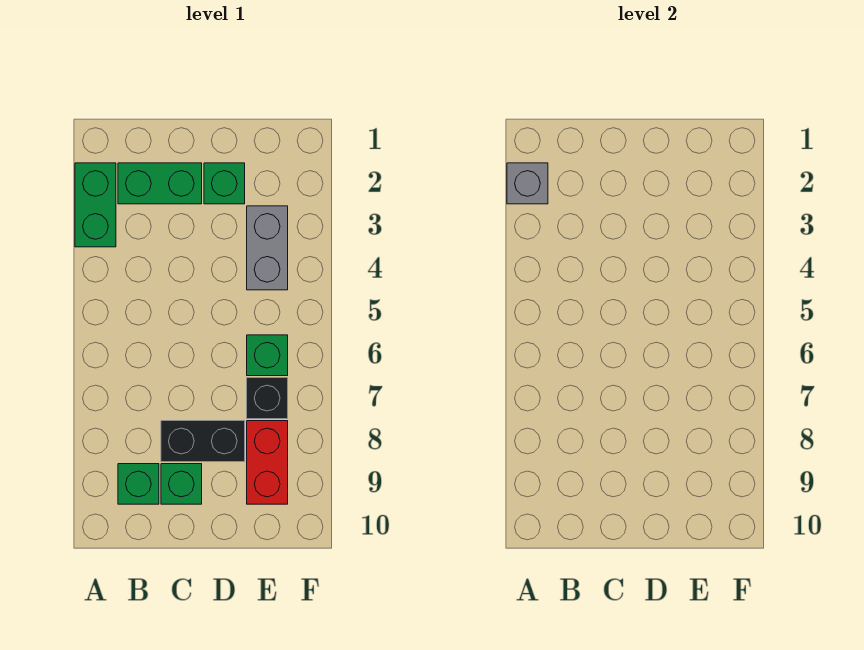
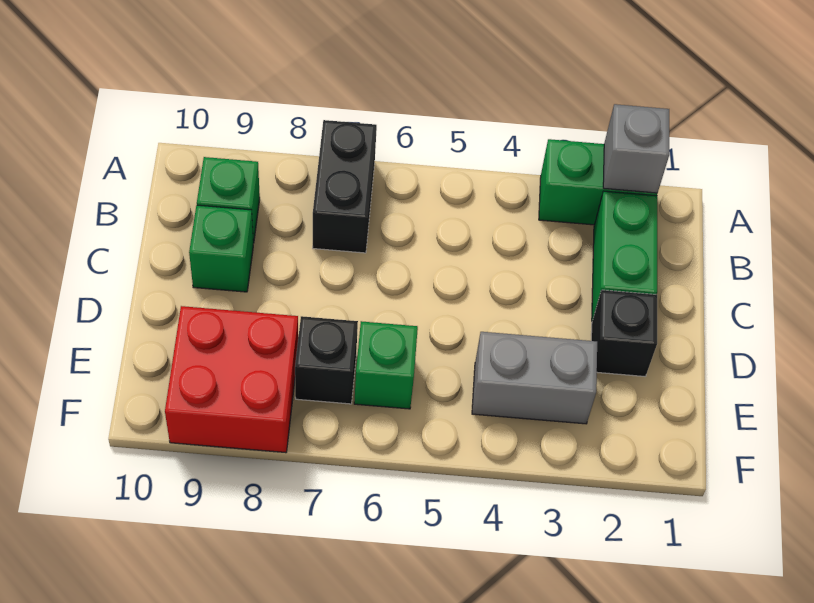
black 1x2 brick [161,421,245,462] -> black 1x2 brick moved to [313,120,377,253]
green 1x1 brick [204,163,245,204] -> black 1x1 brick [591,290,657,376]
red 1x2 brick [247,421,288,504] -> red 2x2 brick [165,306,298,453]

